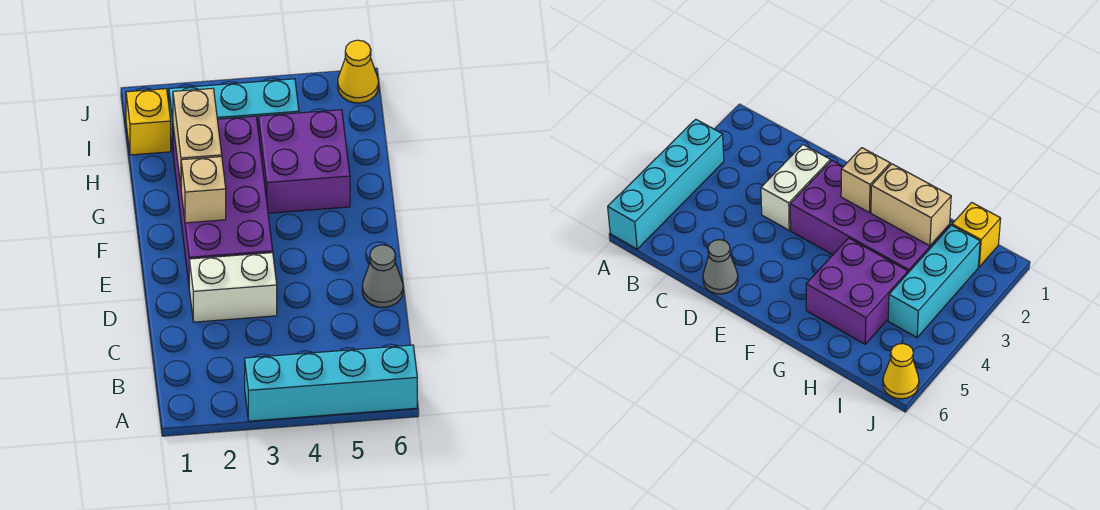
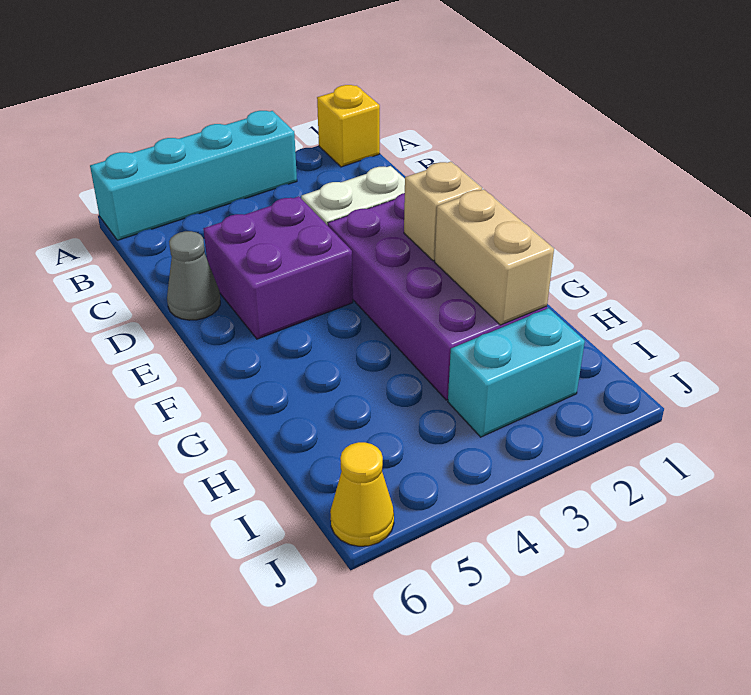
purple 2x2 brick [258,110,350,213] -> purple 2x2 brick moved to [203,196,353,339]
yellow 1x1 brick [126,89,171,155] -> yellow 1x1 brick moved to [317,85,380,167]
cyan 1x3 brick [169,79,299,149] -> cyan 1x2 brick [448,308,585,437]

